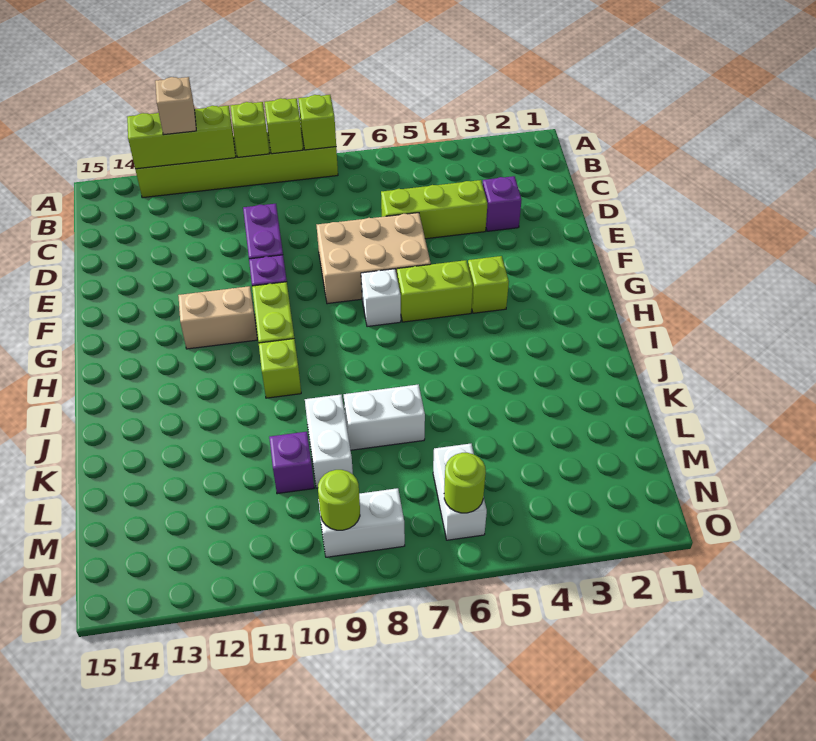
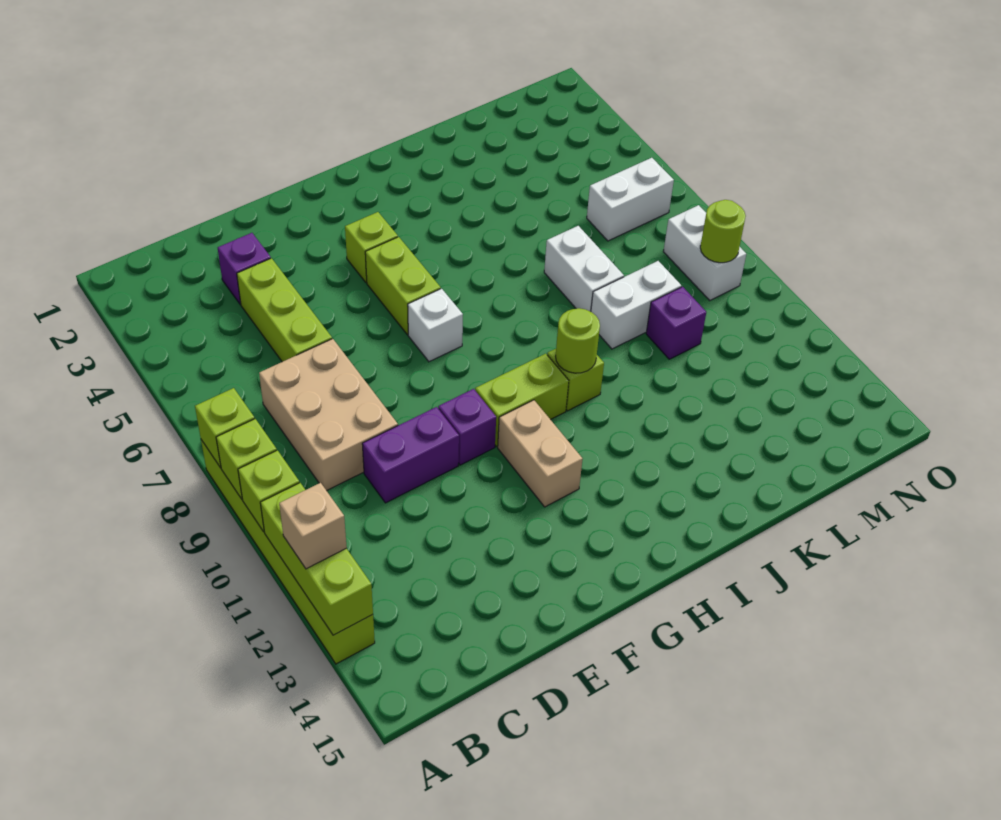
tan 2x3 brick [317,213,431,304] -> tan 2x3 brick moved to [259,339,398,491]
lime 1x1 round brick [444,453,486,513] -> lime 1x1 round brick moved to [556,308,600,373]

